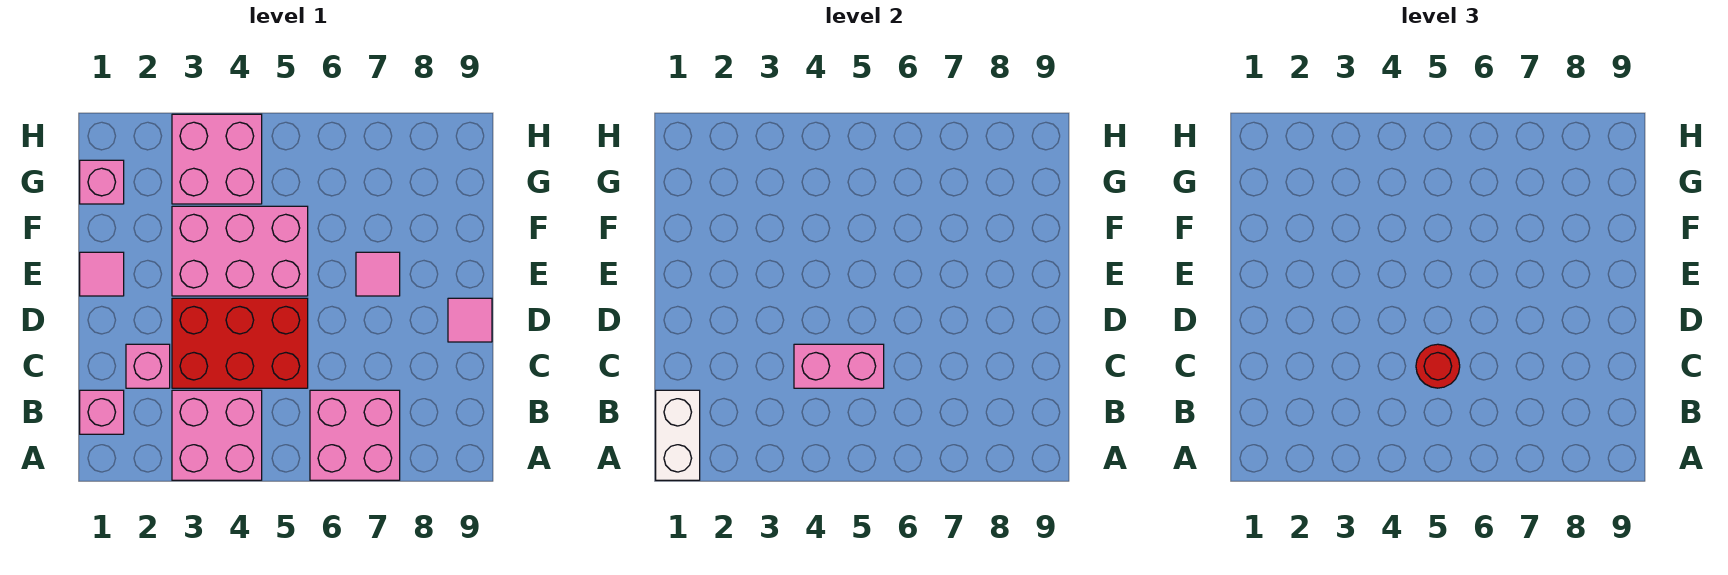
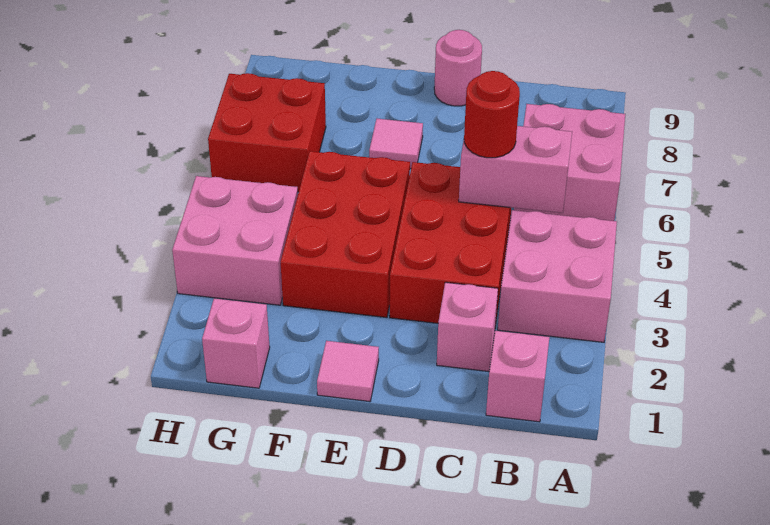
white 1x2 brick [656,390,700,480] -> none
pink 1x2 brick [794,344,884,388] -> pink 1x2 brick turned to [459,126,572,213]
pink 1x1 tile [448,298,492,342] -> pink 1x1 round brick [434,30,482,106]
pink 2x3 brick [172,206,308,296] -> red 2x3 brick [281,151,410,318]
none -> red 2x2 brick [208,73,326,192]

